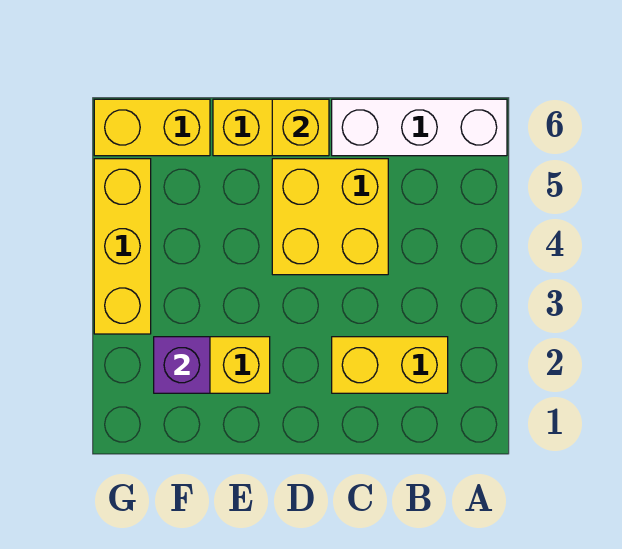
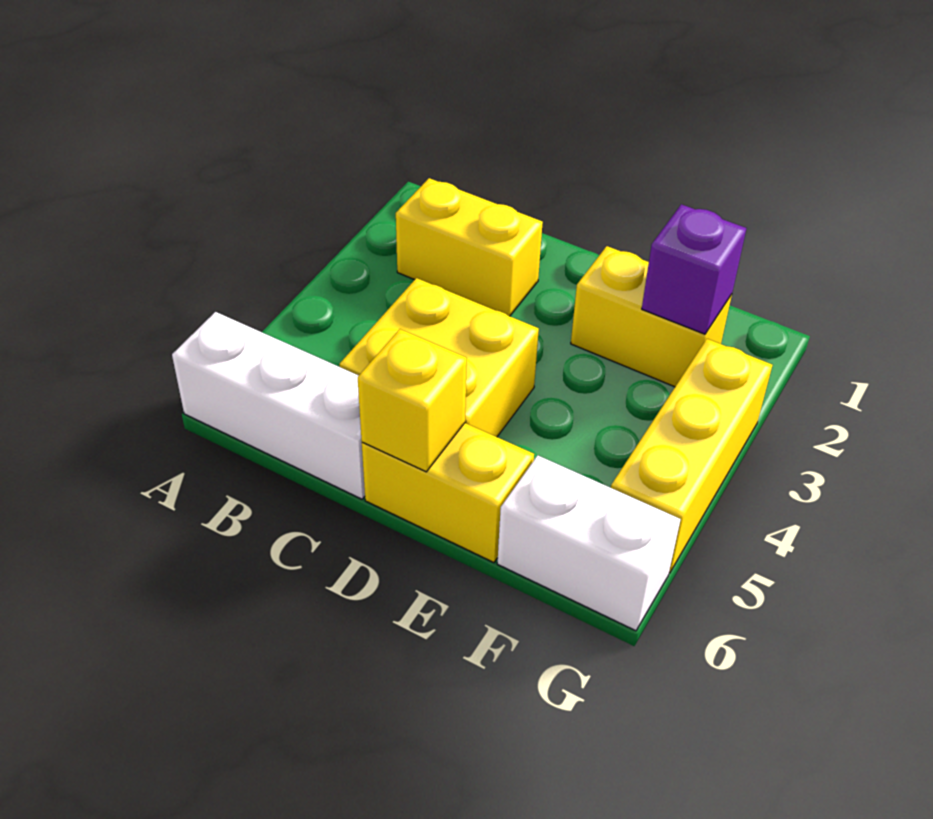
yellow 1x2 brick [94,99,210,156] -> white 1x2 brick [497,455,681,631]

